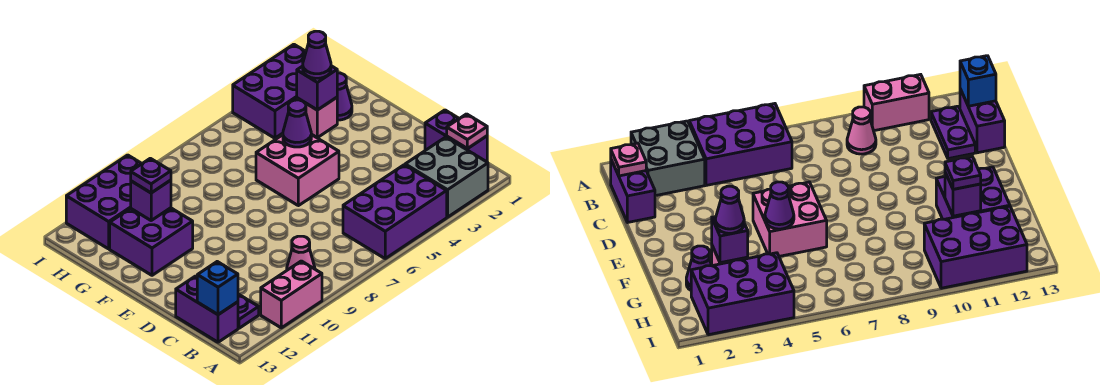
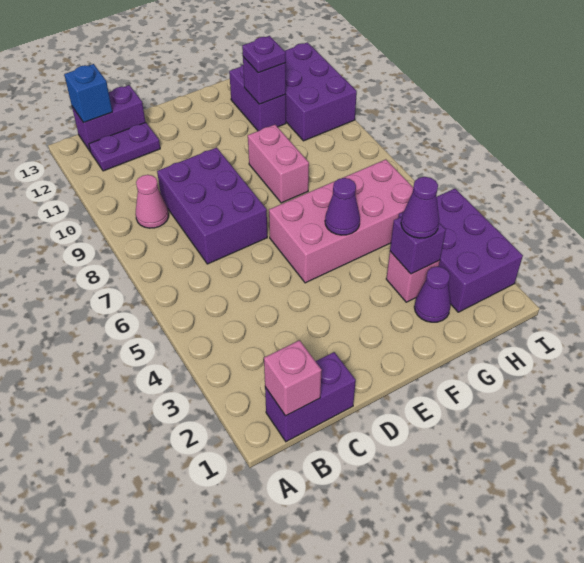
grey 2x2 brick [405,137,488,217] -> none
purple 2x3 brick [343,165,447,258] -> purple 2x3 brick moved to [157,147,267,264]
pink 1x2 brick [261,261,322,328] -> pink 1x2 brick moved to [248,125,309,203]
pink 1x1 plate [447,114,487,149] -> pink 1x1 brick [264,340,322,416]
pink 2x2 brick [256,135,339,206] -> pink 2x4 brick [269,159,413,283]
purple 2x2 brick [110,208,193,275] -> purple 1x2 brick [229,65,286,131]

